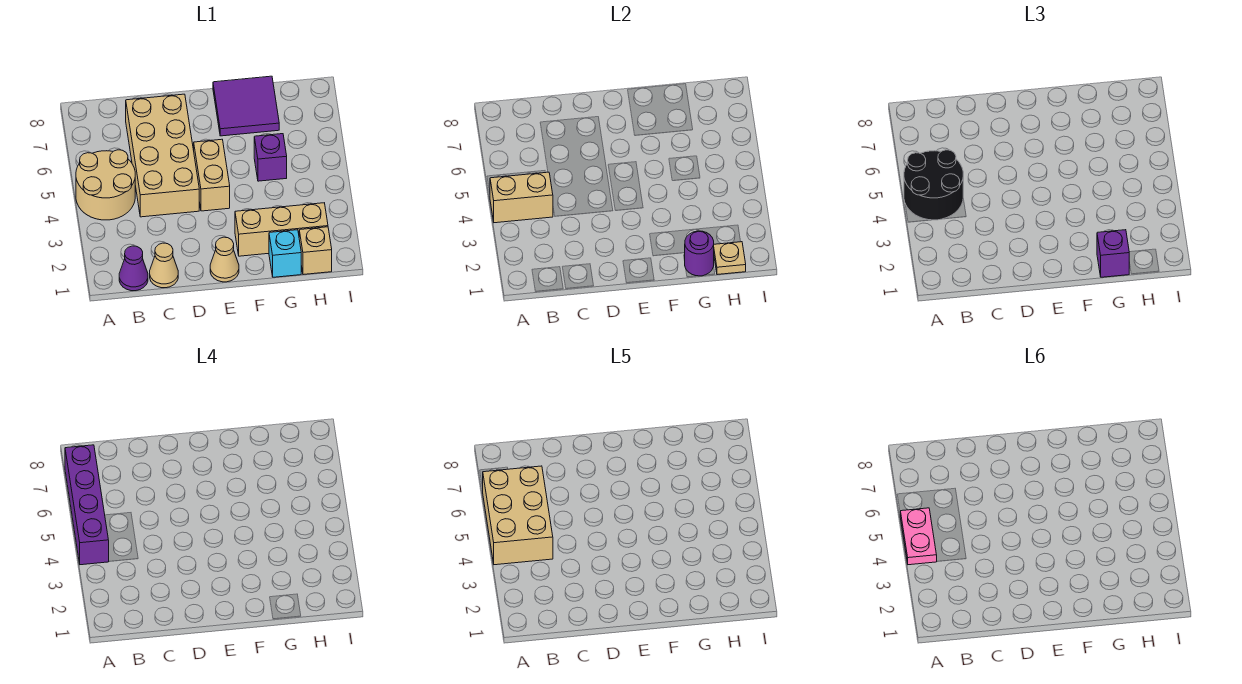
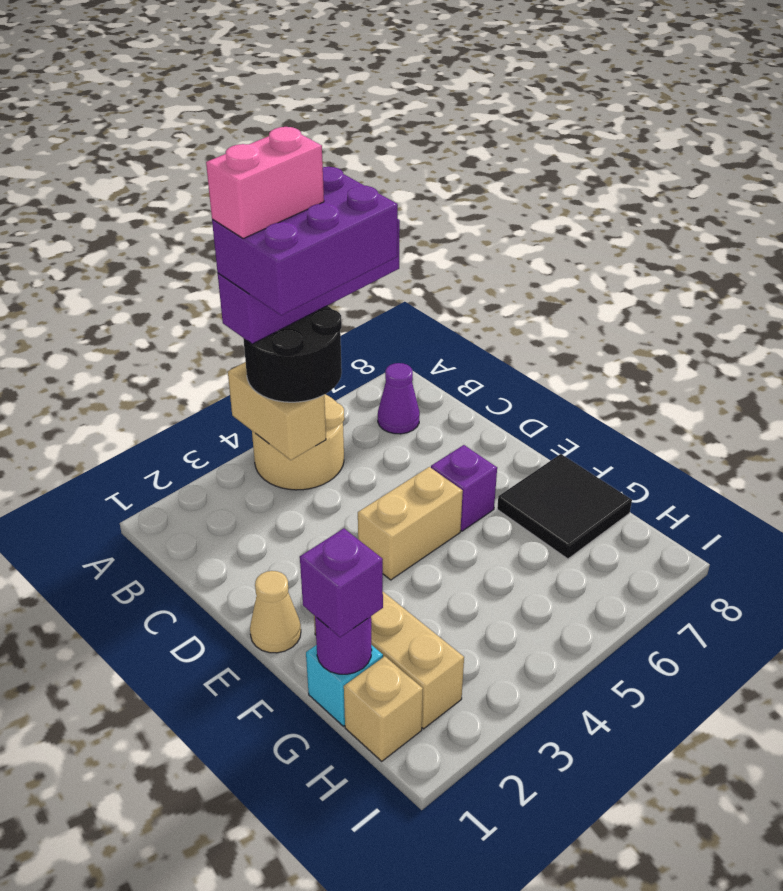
tan 2x3 brick [483,466,553,565] -> purple 2x3 brick [212,167,398,315]
pink 1x2 plate [900,508,937,565] -> pink 1x2 brick [206,127,324,239]
purple 1x1 cone [119,246,148,291] -> purple 1x1 cone moved to [378,363,420,434]
tan 1x1 cone [150,243,178,288] -> none
tan 2x4 brick [126,94,199,217] -> none
purple 2x2 tile [213,76,279,136] -> black 2x2 tile [497,454,632,559]
purple 1x1 brick [254,134,287,181] -> purple 1x1 brick moved to [431,445,497,531]
tan 1x1 plate [714,242,746,275] -> none

